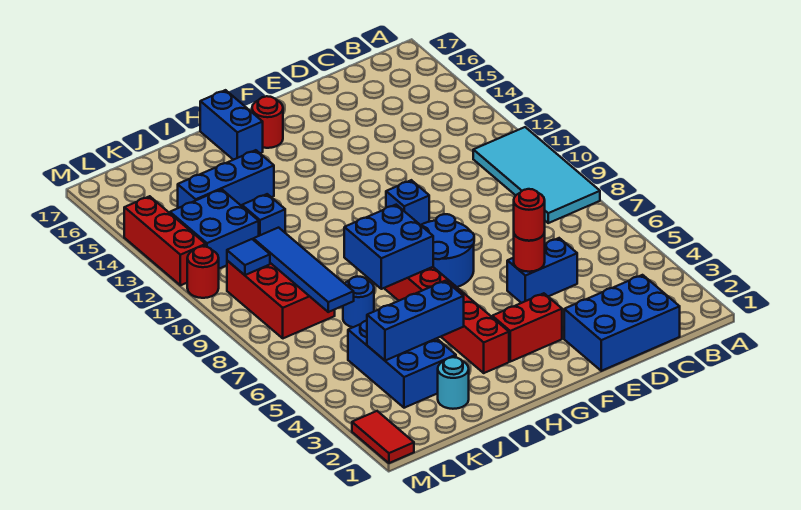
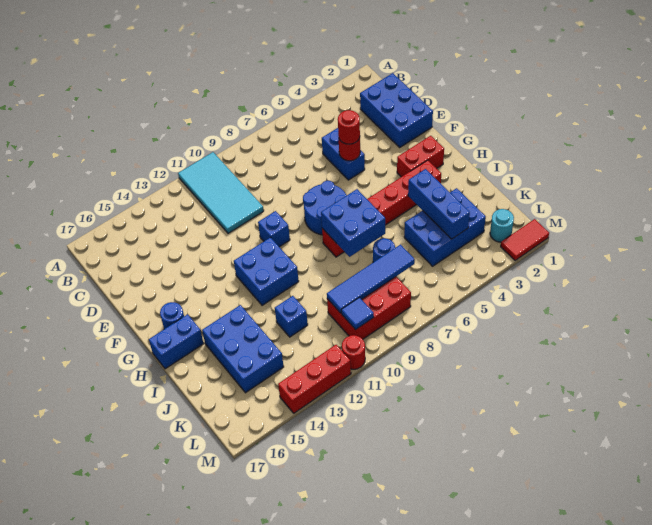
cyan 2x4 tile [473,127,600,223] -> cyan 2x4 tile turned to [178,152,264,233]
red 1x2 brick [492,293,562,362] -> red 1x2 brick turned to [397,136,444,177]
red 1x1 round brick [252,96,283,148] -> blue 1x1 round brick [160,302,184,329]
blue 1x3 brick [178,150,274,208] -> blue 2x3 brick [202,305,284,393]
cyan 1x1 round brick [438,357,469,409] -> cyan 1x1 round brick moved to [490,209,514,242]
blue 2x2 brick [170,189,259,269] -> blue 2x2 brick moved to [234,238,299,305]

